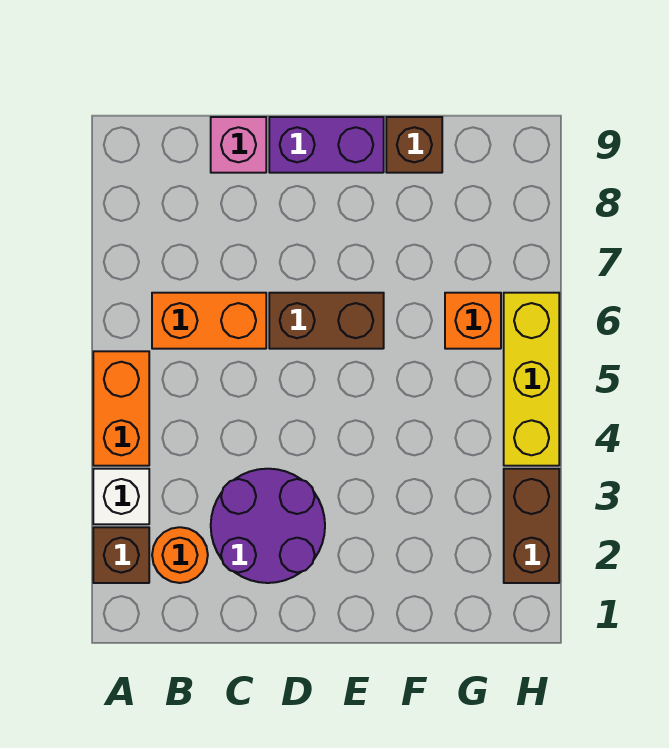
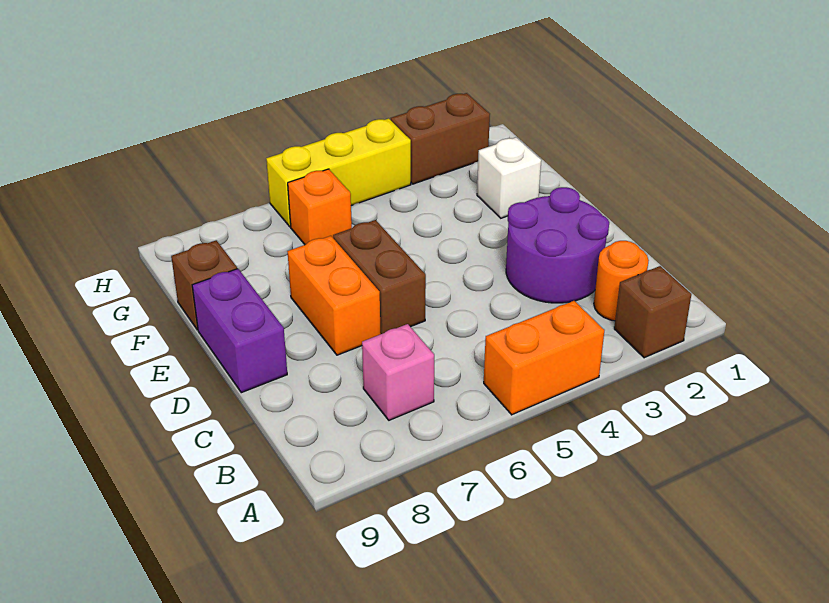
white 1x1 brick [93,469,149,524] -> white 1x1 brick moved to [477,137,541,218]
orange 1x2 brick [152,293,266,349] -> orange 1x2 brick moved to [287,236,381,355]
pink 1x1 brick [211,117,266,173] -> pink 1x1 brick moved to [362,324,434,420]

